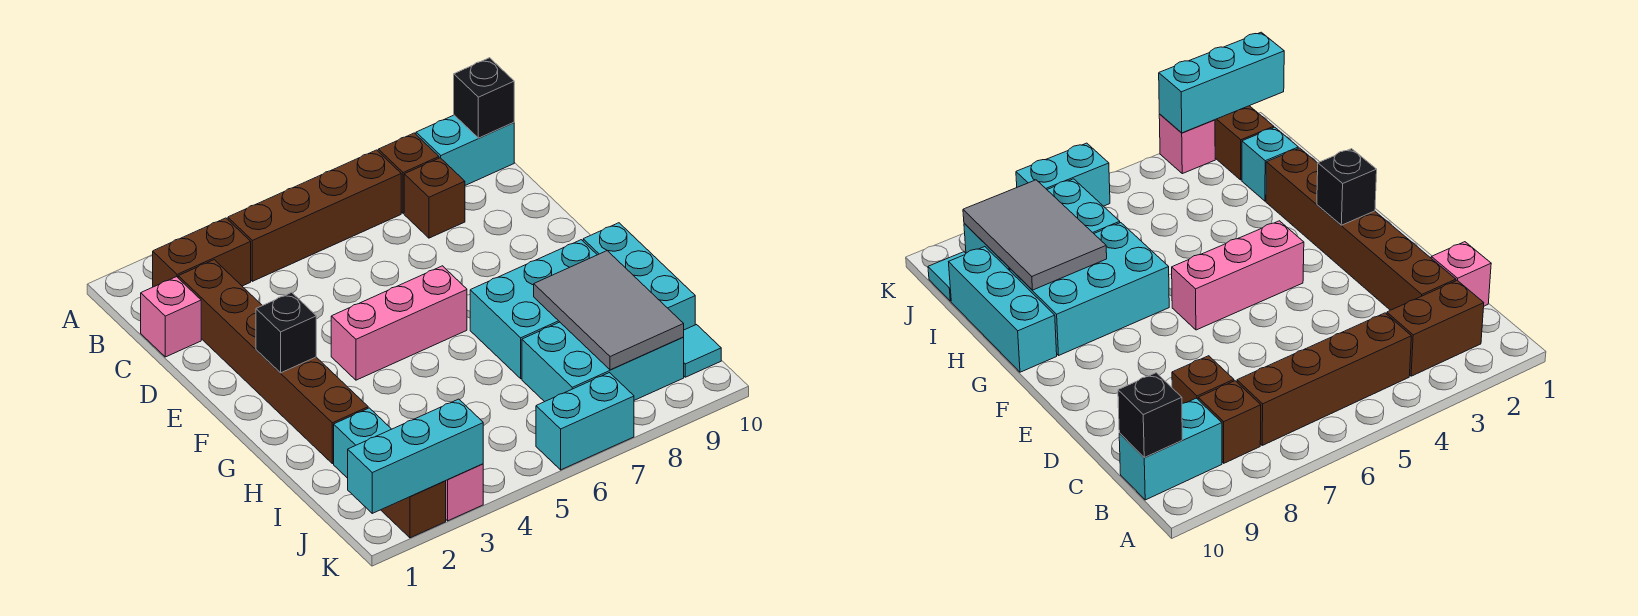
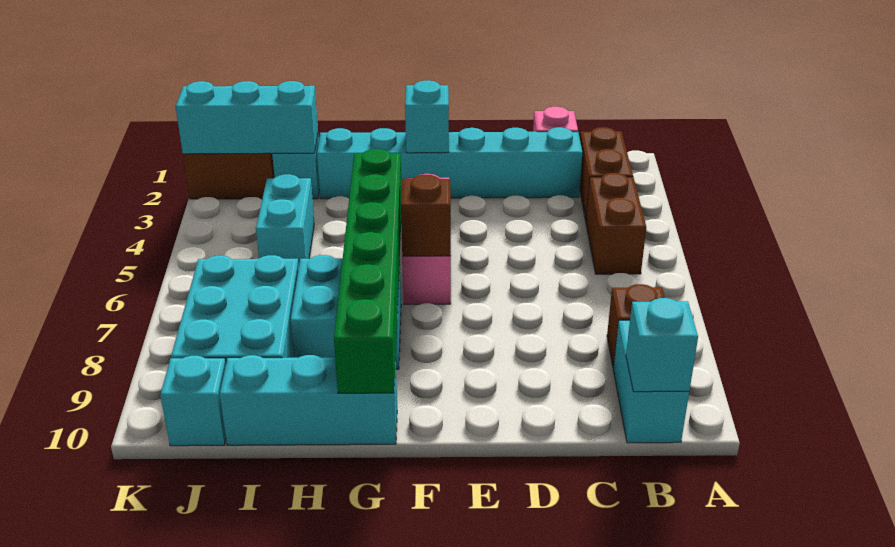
brown 1x4 brick [228,150,401,281] -> brown 1x2 brick [586,173,646,274]
black 1x1 brick [454,58,514,138] -> cyan 1x1 brick [626,298,698,392]
brown 1x6 brick [178,260,368,464] -> cyan 1x6 brick [317,127,582,199]
brown 1x1 brick [404,158,465,238] -> brown 1x1 brick moved to [401,175,451,256]
black 1x1 brick [256,293,316,373] -> cyan 1x1 brick [405,80,449,153]
none -> green 1x6 brick [334,149,402,393]
cyan 2x3 brick [470,240,597,379] -> cyan 2x2 brick [290,255,401,369]
grey 2x3 tile [534,251,684,370] -> none
cyan 1x1 tile [684,325,721,377] -> cyan 1x1 brick [160,356,226,446]
cyan 1x3 brick [348,399,483,513] -> cyan 1x3 brick turned to [176,81,318,154]
pink 1x1 brick [446,464,483,521] -> none
cyan 1x2 brick [536,373,634,470] -> cyan 1x2 brick moved to [256,174,314,266]

